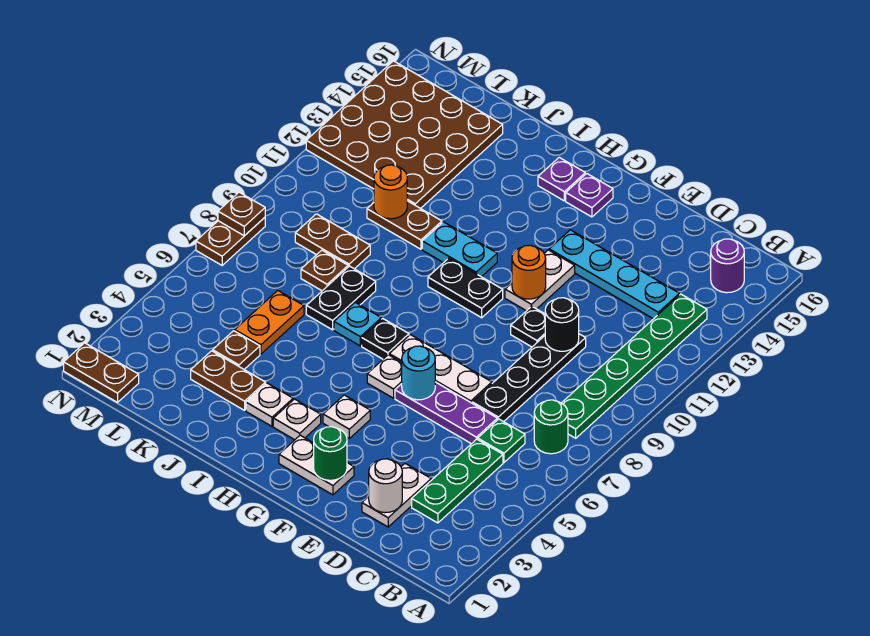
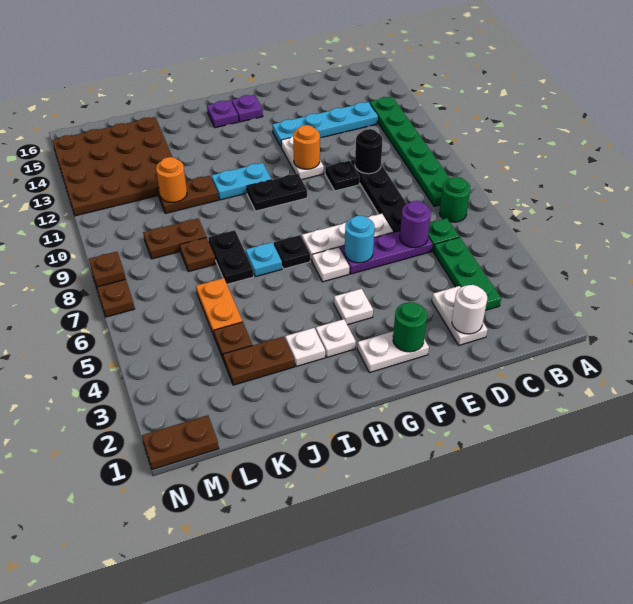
purple 1x1 round brick [711,239,744,293] -> purple 1x1 round brick moved to [400,201,431,248]

